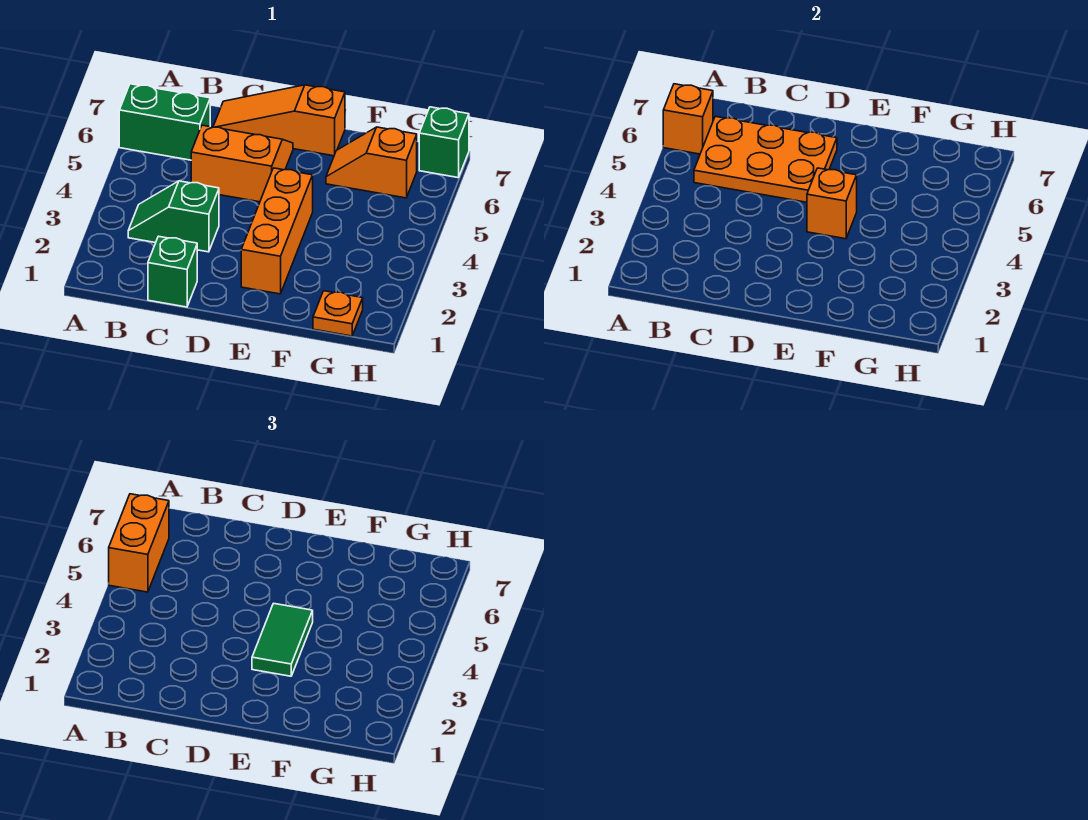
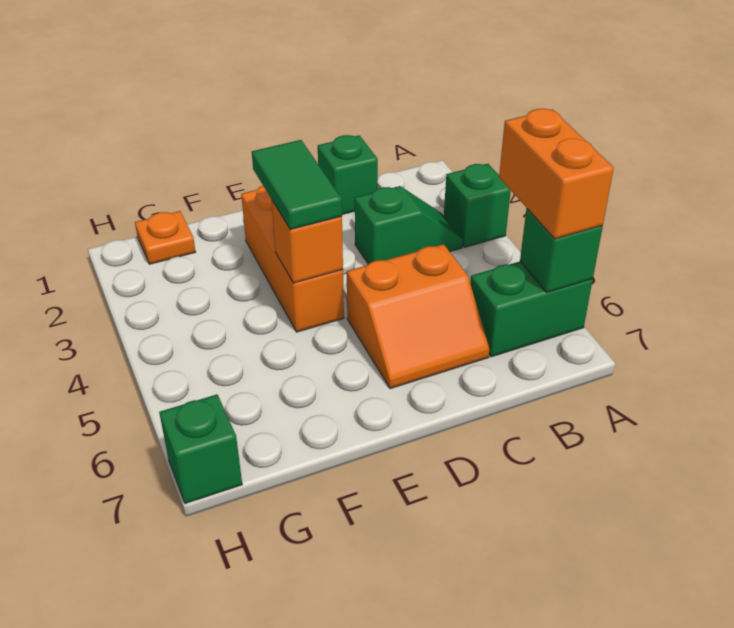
none -> green 1x1 brick [444,164,511,247]
orange 1x1 brick [663,84,713,154] -> green 1x1 brick [520,209,603,292]
orange 2x3 plate [694,116,837,202] -> none
orange 1x3 slope [213,85,345,156] -> none
orange 1x2 slope [326,127,417,198] -> none

